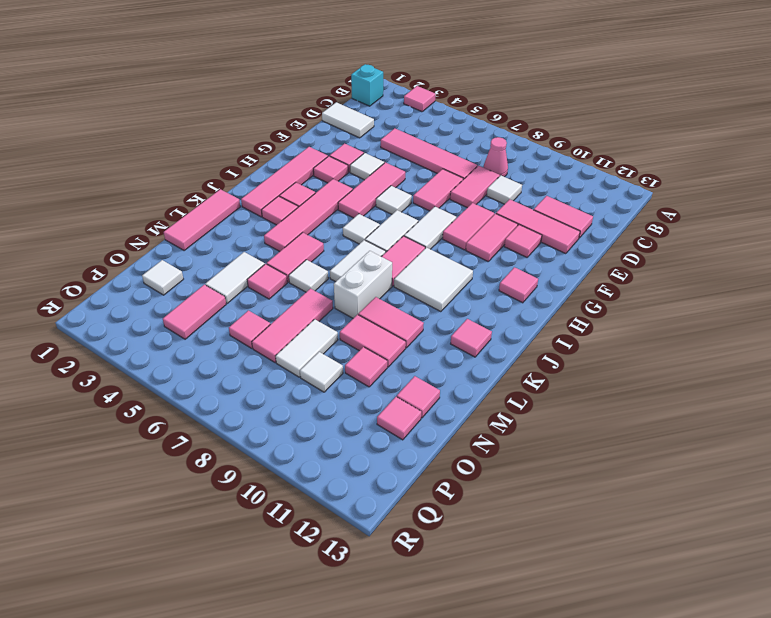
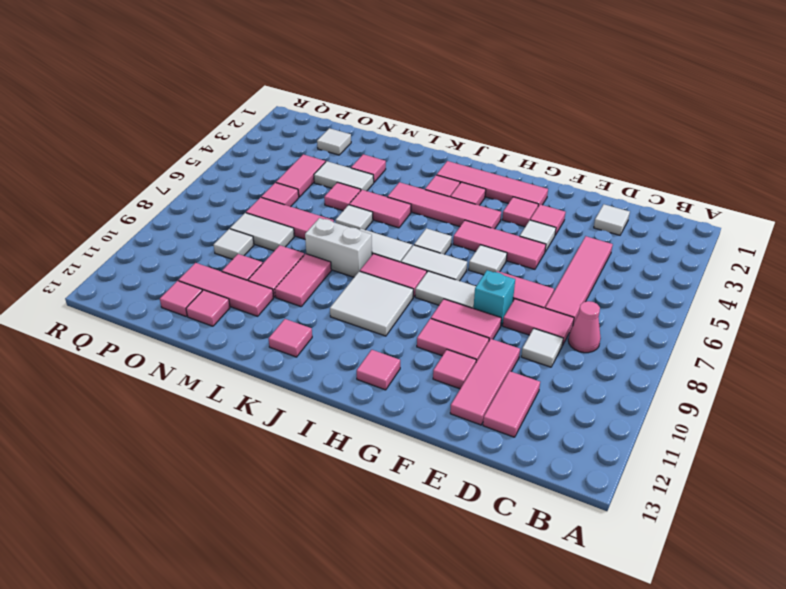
pink 1x1 tile [404,86,435,112] -> pink 1x1 tile moved to [351,154,386,182]
cyan 1x1 brick [351,64,383,106] -> cyan 1x1 brick moved to [473,270,515,325]
white 1x2 tile [322,102,374,138] -> white 1x1 tile [594,204,630,235]
pink 1x3 tile [164,189,240,251] -> pink 1x3 tile moved to [178,263,274,316]
pink 1x2 tile [163,285,226,339] -> pink 1x2 tile turned to [276,154,325,197]

